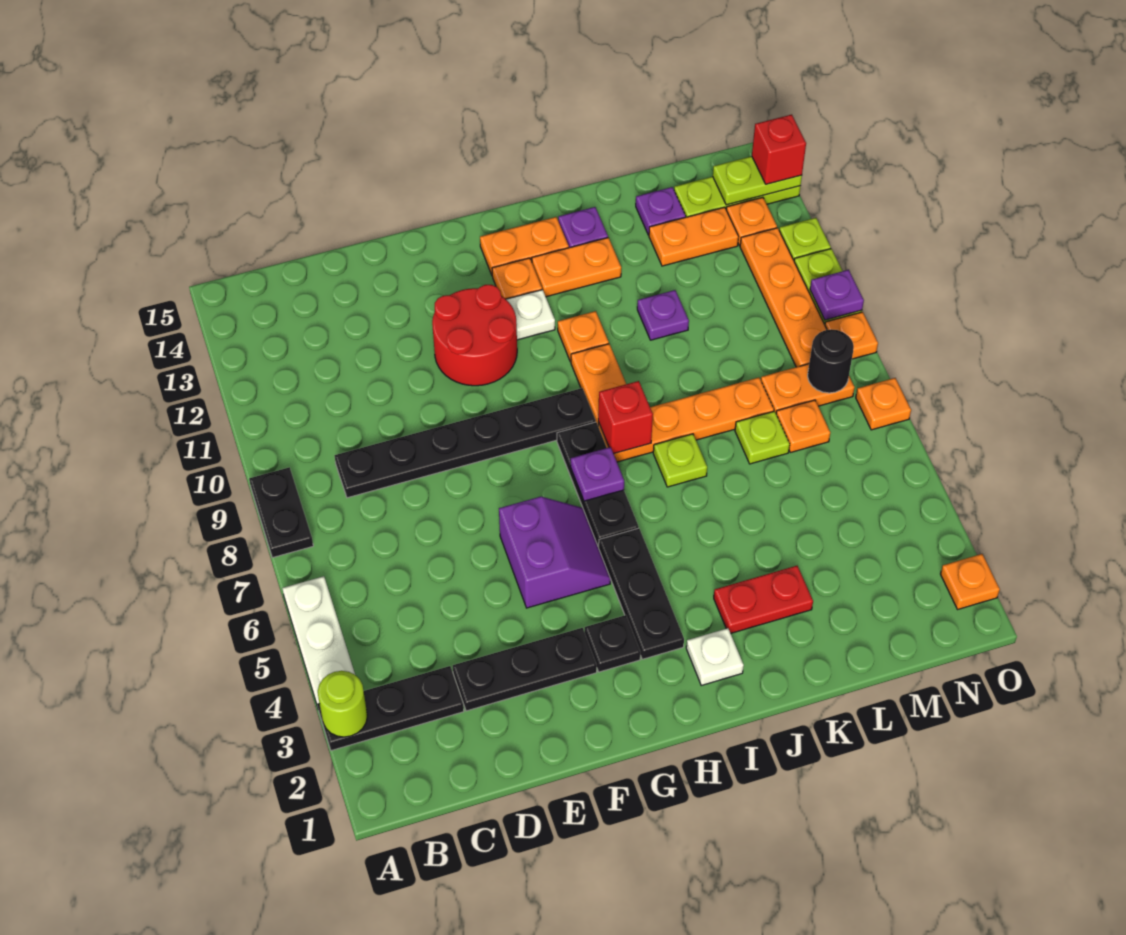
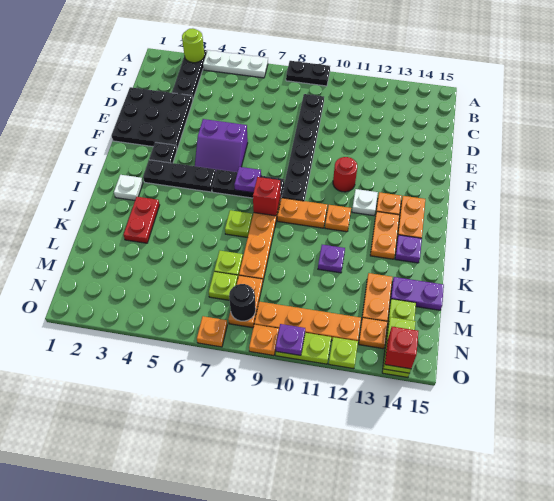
black 1x3 plate [453,628,597,711] -> black 3x3 plate [112,87,193,149]
red 2x2 round brick [432,285,517,386] -> red 1x1 round brick [333,157,357,192]
purple 1x1 plate [636,187,686,235] -> purple 1x2 plate [390,277,444,310]
orange 1x1 plate [776,400,830,453] -> lime 1x1 plate [209,272,238,300]
orange 1x1 plate [941,554,1000,609] -> none

